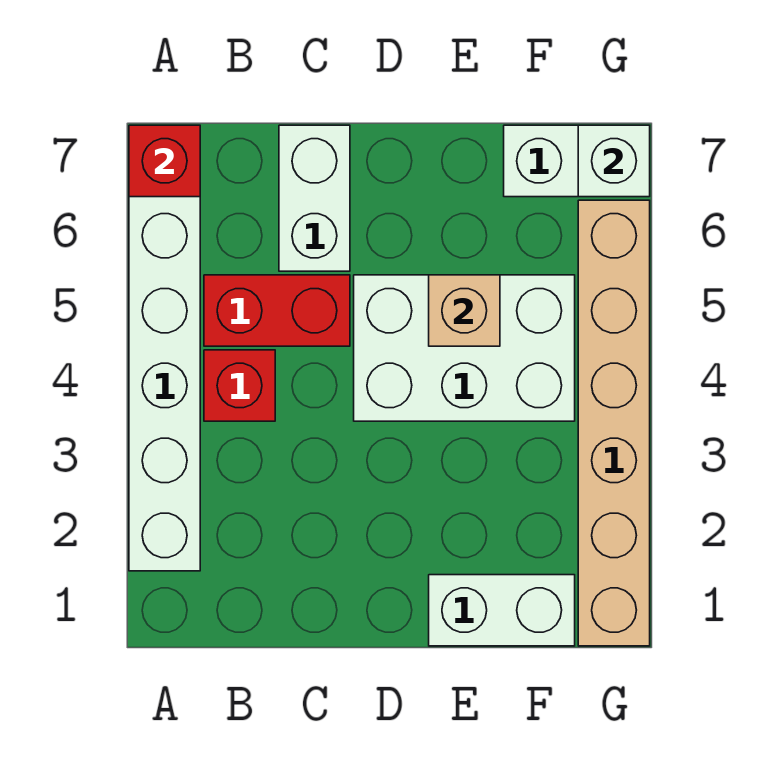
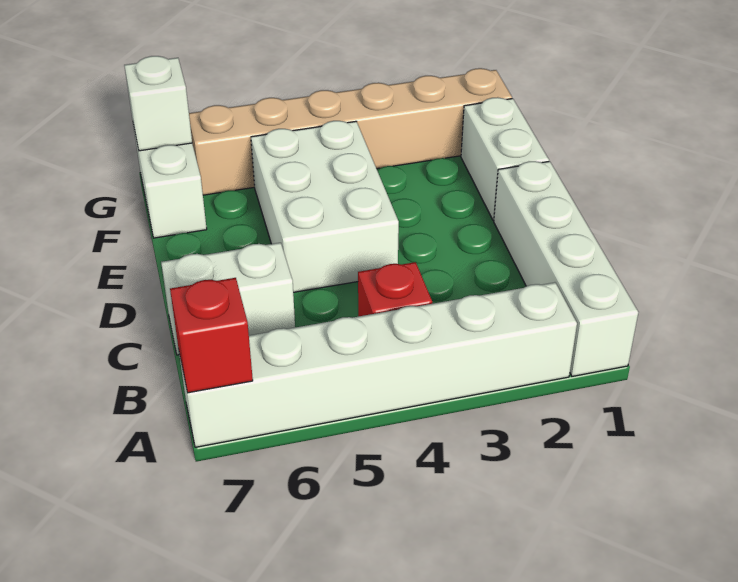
none -> white 1x4 brick [494,161,638,376]
red 1x2 brick [204,275,350,346] -> none
tan 1x1 brick [429,275,500,346] -> none

